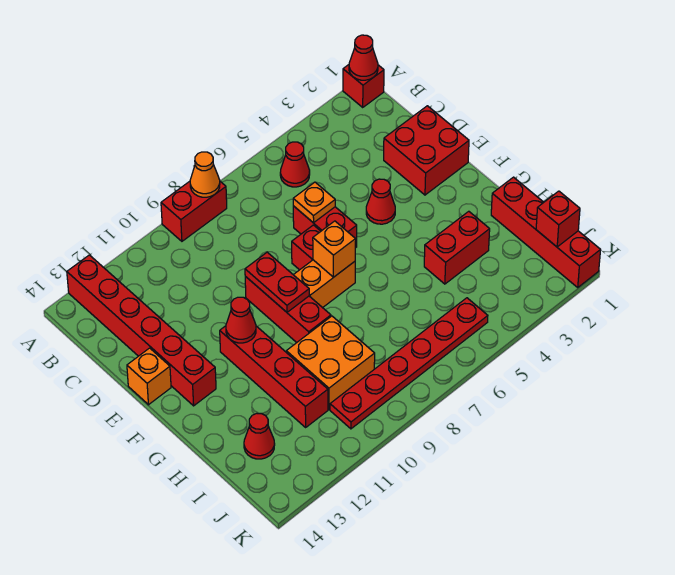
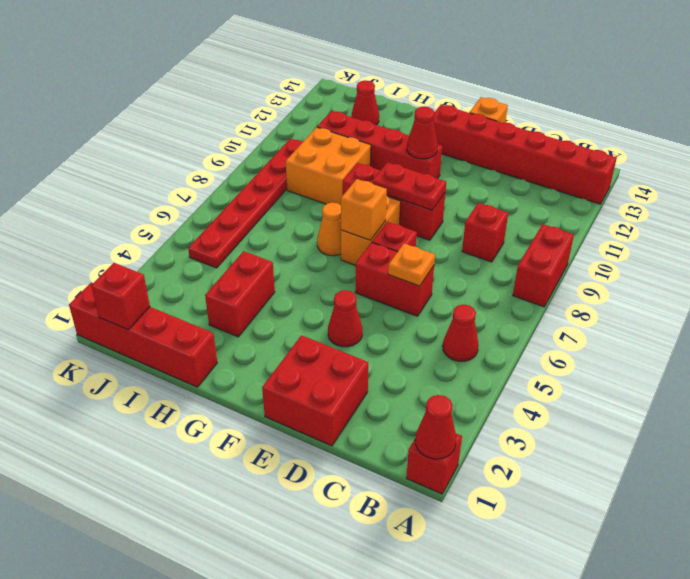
orange 1x1 cone [190,152,220,197] -> orange 1x1 cone moved to [317,203,341,256]
none -> red 1x1 brick [462,203,508,262]

